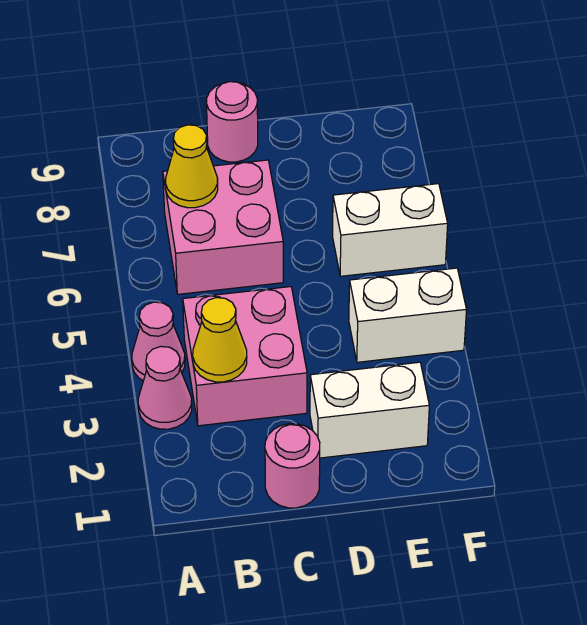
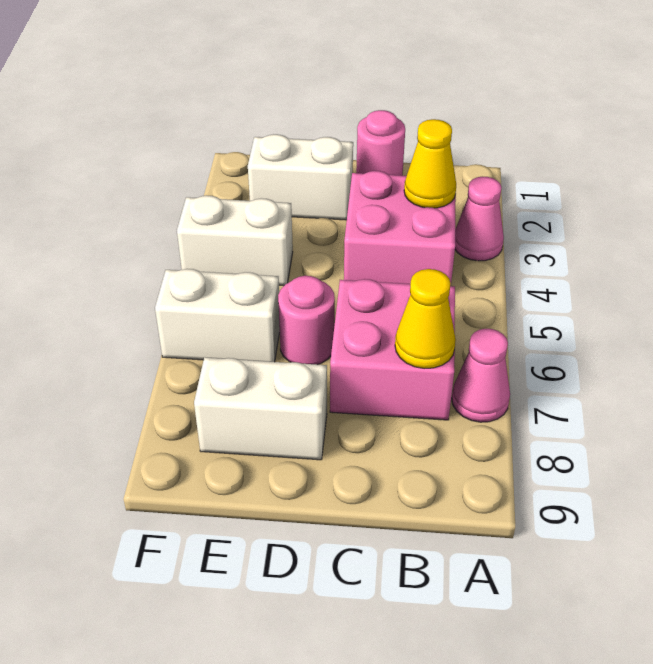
pink 1x1 cone [132,302,185,381] -> pink 1x1 cone moved to [452,329,510,422]
pink 1x1 round brick [207,82,258,162] -> pink 1x1 round brick moved to [278,276,335,365]
none -> white 1x2 brick [194,357,327,460]

